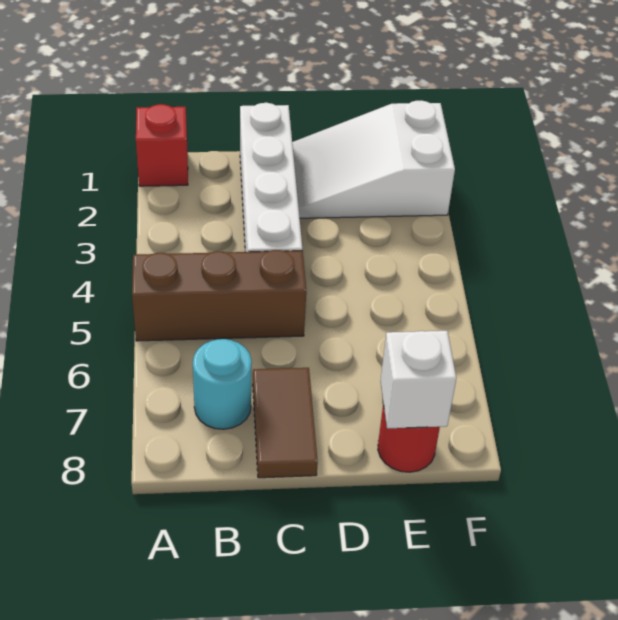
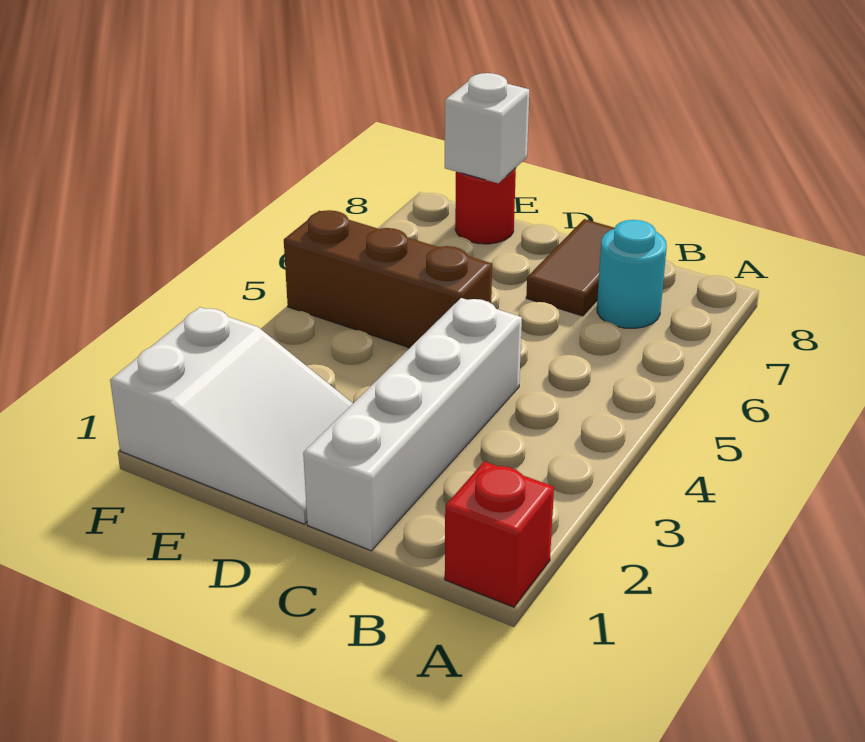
brown 1x3 brick [132,250,306,341] -> brown 1x3 brick moved to [284,210,492,348]

